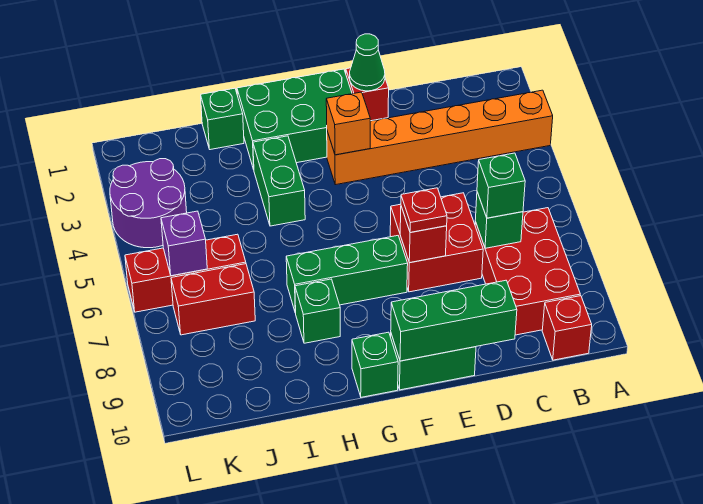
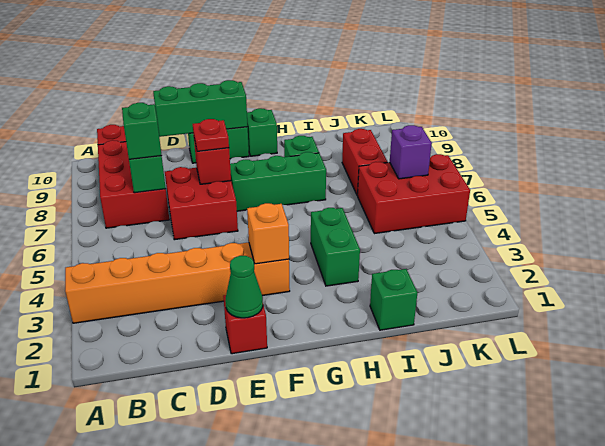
green 2x3 brick [237,69,352,169] -> none
red 1x3 brick [125,234,246,312] -> red 2x3 brick [358,154,470,234]
red 1x2 brick [171,264,255,335] -> red 1x2 brick turned to [342,129,388,196]
purple 2x2 round brick [110,159,187,248] -> none

